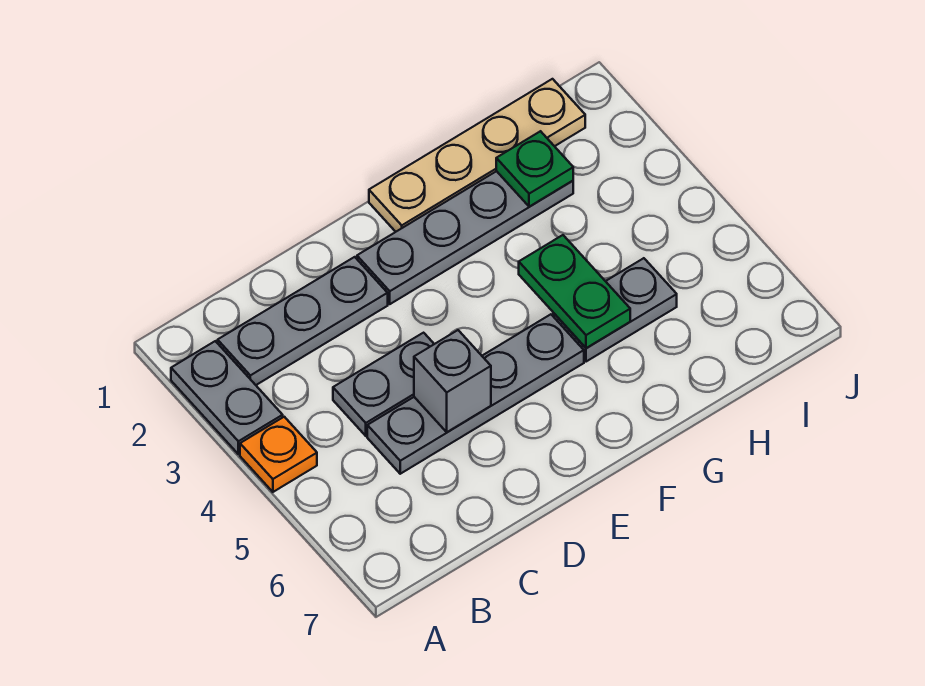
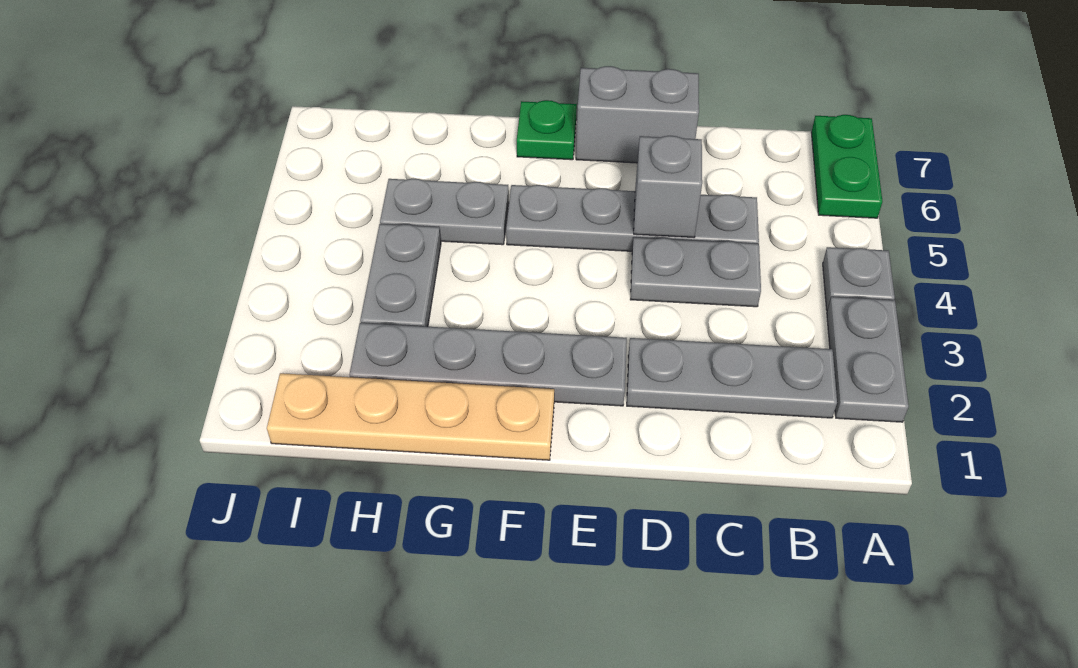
orange 1x1 plate [240,417,317,492] -> grey 1x1 plate [823,247,895,310]
none -> grey 1x2 brick [576,66,699,163]
green 1x2 plate [519,235,630,348] -> green 1x2 plate moved to [811,115,882,218]
green 1x1 plate [496,131,573,207] -> green 1x1 plate moved to [517,100,577,160]
none -> grey 1x2 plate [360,224,441,327]

